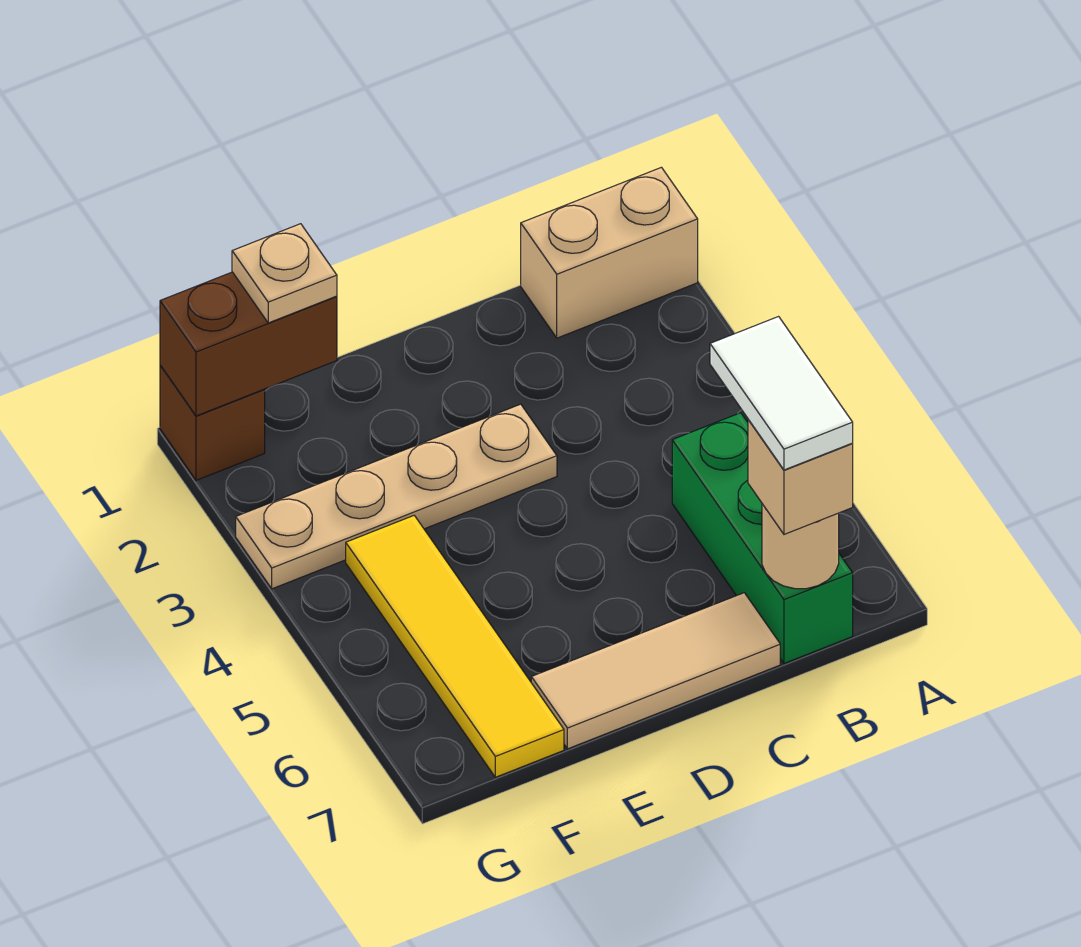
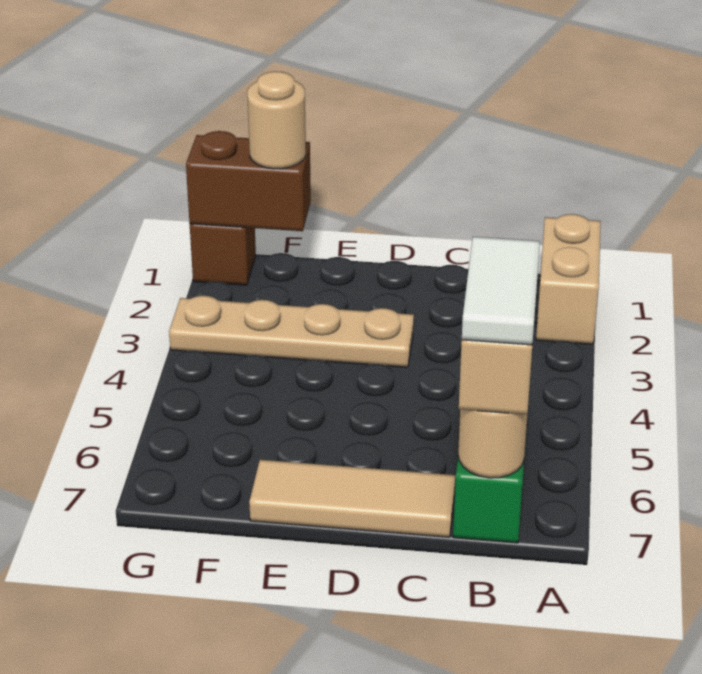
tan 1x2 brick [521,167,698,338] -> tan 1x2 brick turned to [536,214,601,344]
tan 1x1 plate [232,224,337,323] -> tan 1x1 round brick [247,71,306,169]
yellow 1x4 tile [346,516,564,777] -> none

